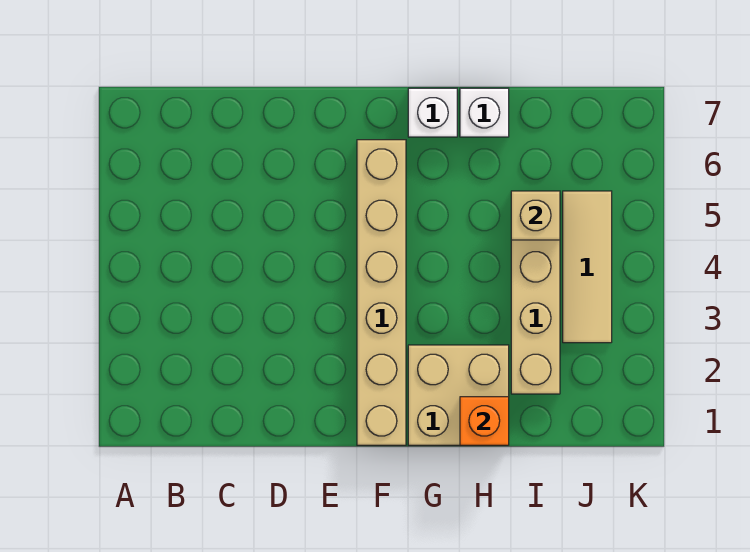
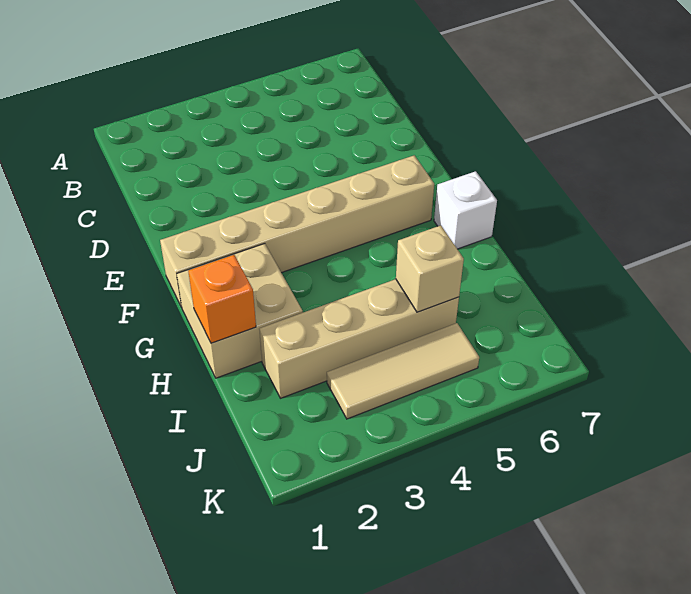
white 1x1 brick [460,88,509,137] -> none

